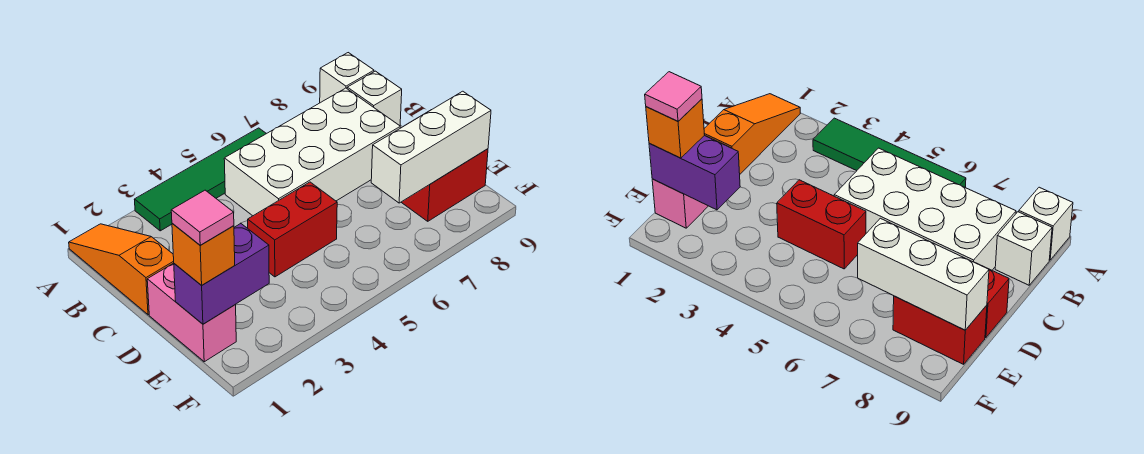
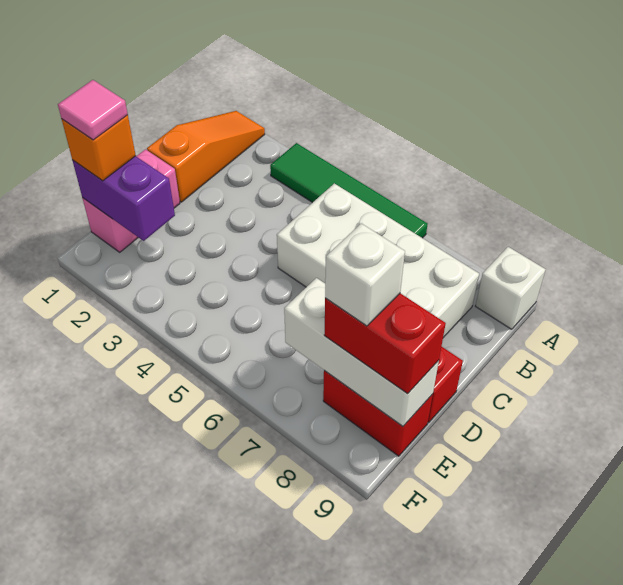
white 1x1 brick [347,71,402,126] -> white 1x1 brick moved to [325,223,405,326]
red 1x2 brick [248,182,337,277] -> red 1x2 brick moved to [324,293,446,394]

